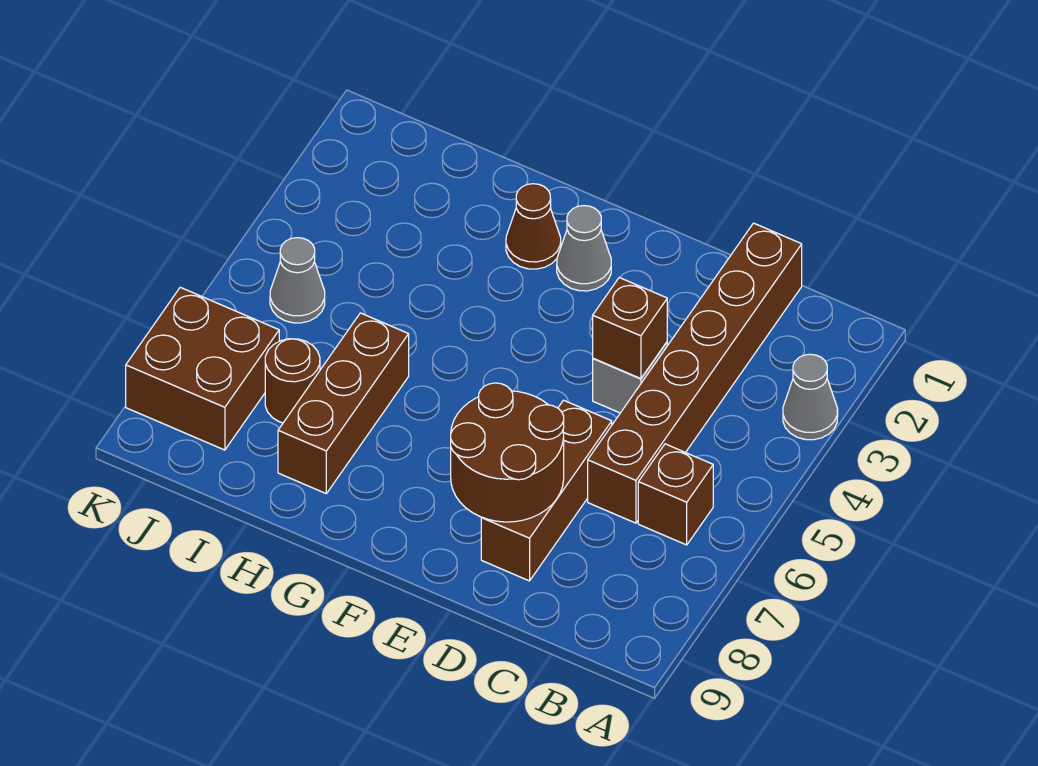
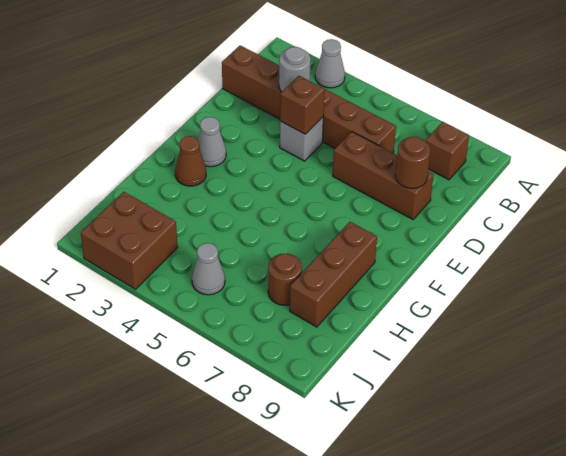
brown 1x1 brick [638,444,713,545] -> brown 1x1 brick moved to [426,122,469,180]
none -> grey 1x1 round brick [279,47,311,92]
brown 2x2 round brick [451,383,564,522] -> brown 1x1 round brick [395,137,430,188]
brown 1x3 brick [278,313,409,493] -> brown 1x3 brick turned to [290,222,377,327]
brown 2x2 brick [126,287,279,450] -> brown 2x2 brick moved to [81,192,177,289]

